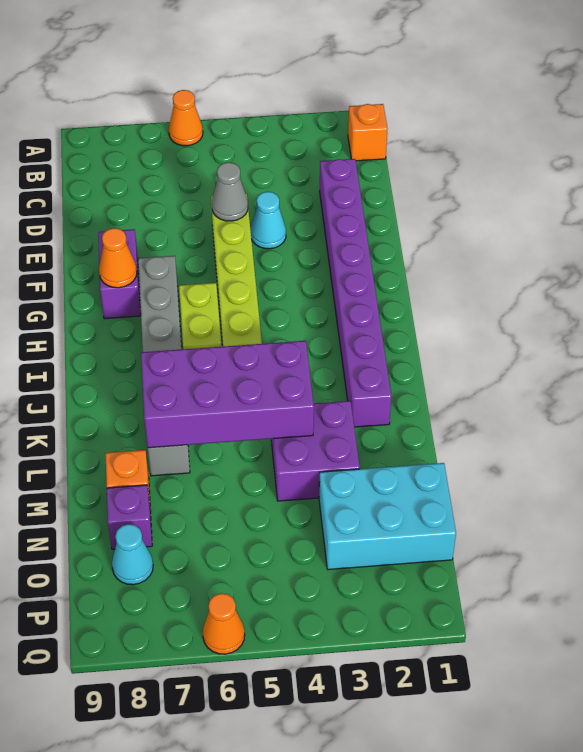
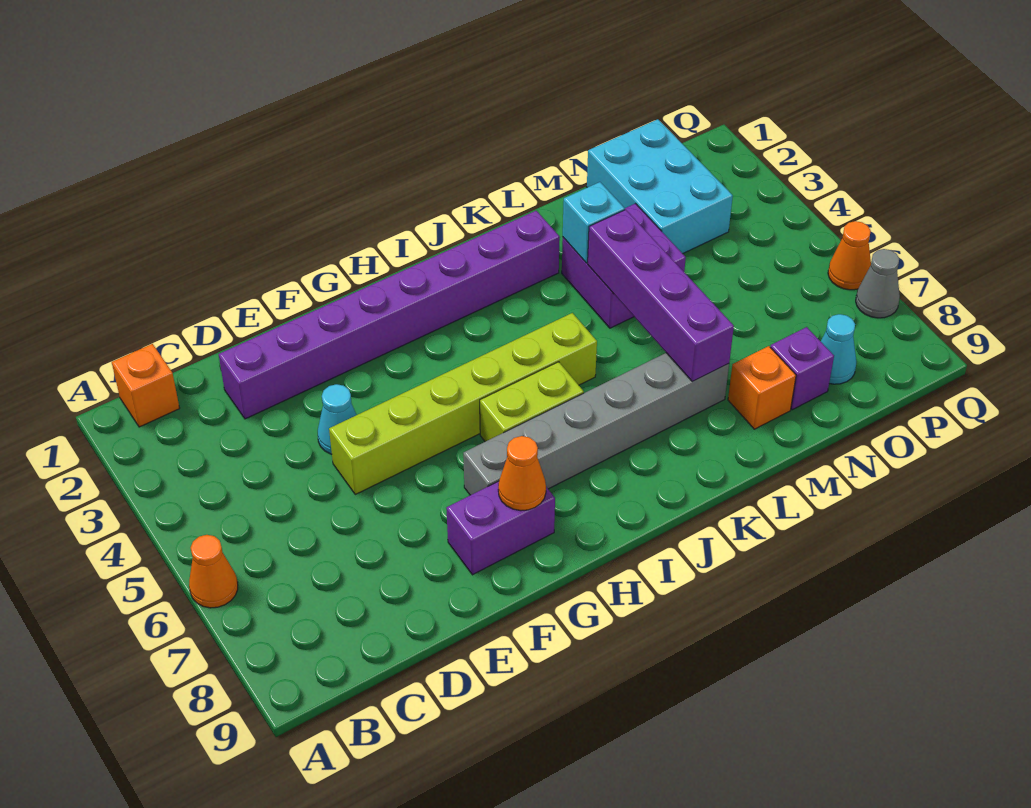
grey 1x1 cone [212,162,248,221] -> grey 1x1 cone moved to [856,249,900,318]
purple 2x4 brick [141,341,314,448] -> purple 1x4 brick [588,210,734,382]
none -> cyan 1x1 brick [563,182,625,263]

